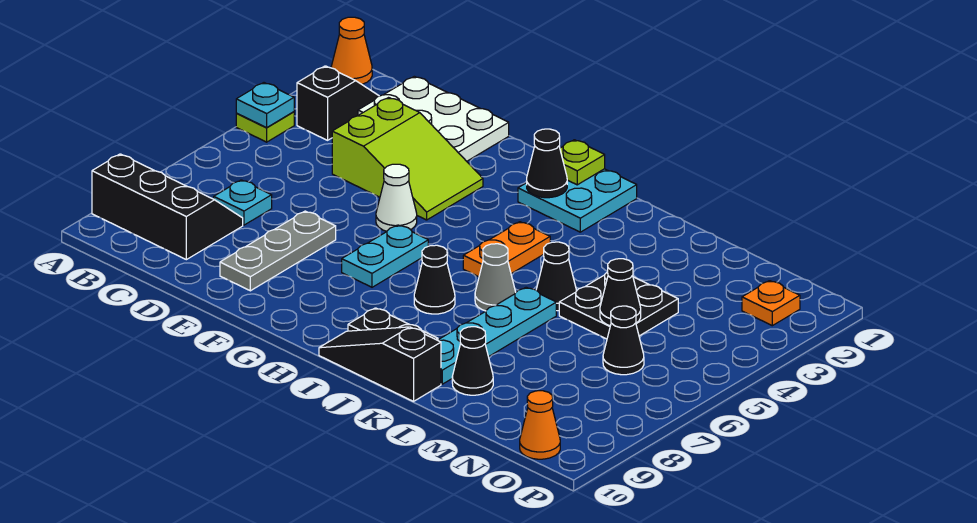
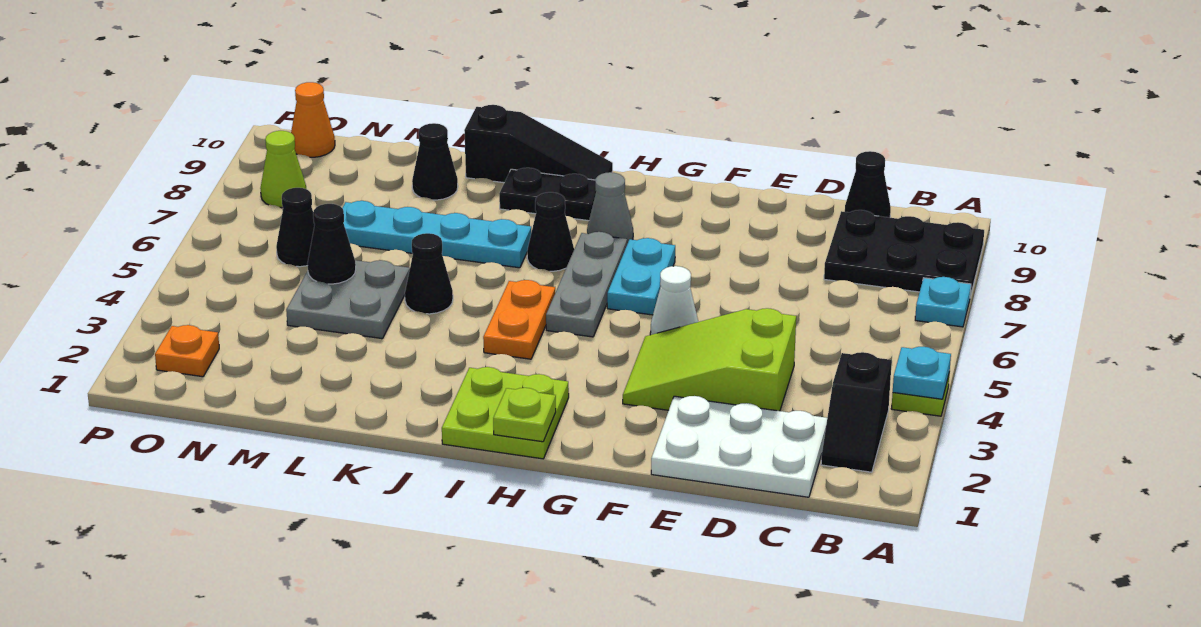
orange 1x1 cone [331,17,372,84] -> none
black 2x3 slope [92,154,243,260] -> black 2x3 plate [824,210,984,297]
cyan 1x1 plate [214,180,272,225] -> cyan 1x1 plate moved to [915,277,971,327]
grey 1x3 plate [220,211,336,291] -> grey 1x3 plate moved to [546,232,627,337]
cyan 2x2 plate [518,169,637,232] -> lime 2x2 plate [442,367,569,459]
black 1x1 cone [527,129,567,198] -> black 1x1 cone moved to [845,151,891,218]
grey 1x1 cone [475,244,516,311] -> grey 1x1 cone moved to [587,172,633,244]
cyan 1x4 plate [438,287,556,384] -> cyan 1x4 plate turned to [343,201,531,268]
black 2x2 plate [559,272,678,339] -> grey 2x2 plate [286,260,410,339]
none -> lime 1x1 cone [260,131,306,208]

